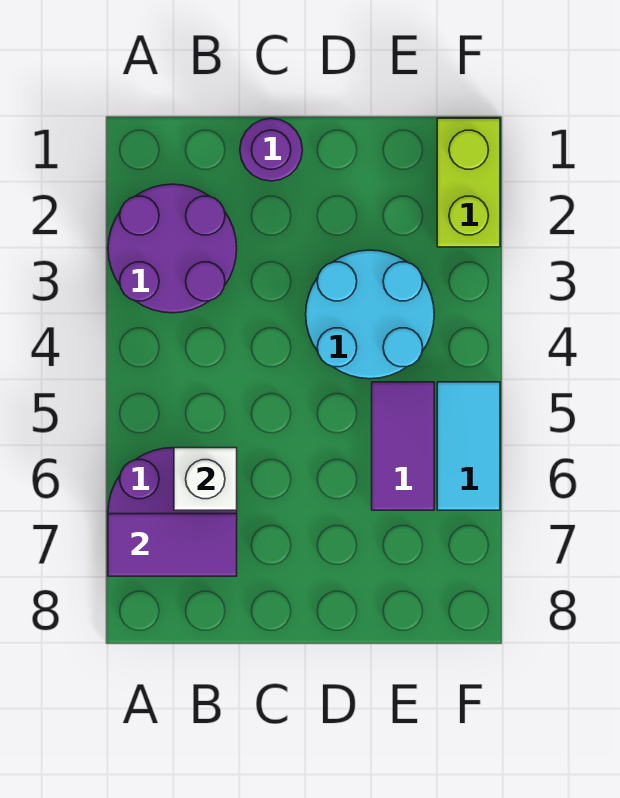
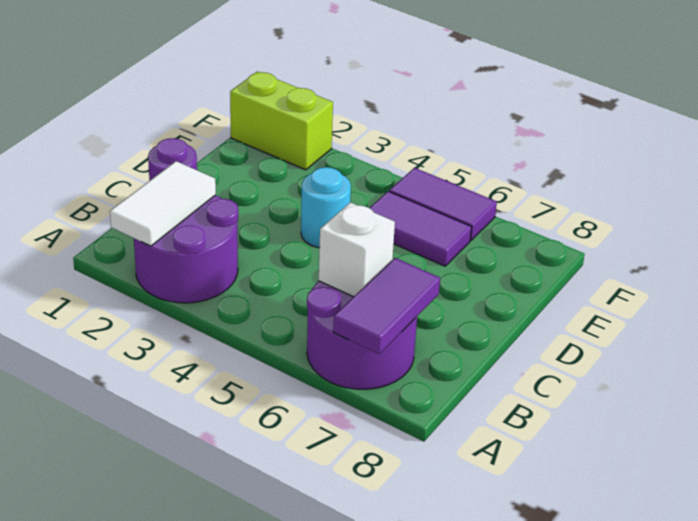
none -> white 1x2 tile [110,161,216,246]
cyan 2x2 round brick [306,250,434,379] -> cyan 1x1 round brick [301,167,351,248]
cyan 1x2 tile [437,382,500,510] -> purple 1x2 tile [389,168,497,240]

